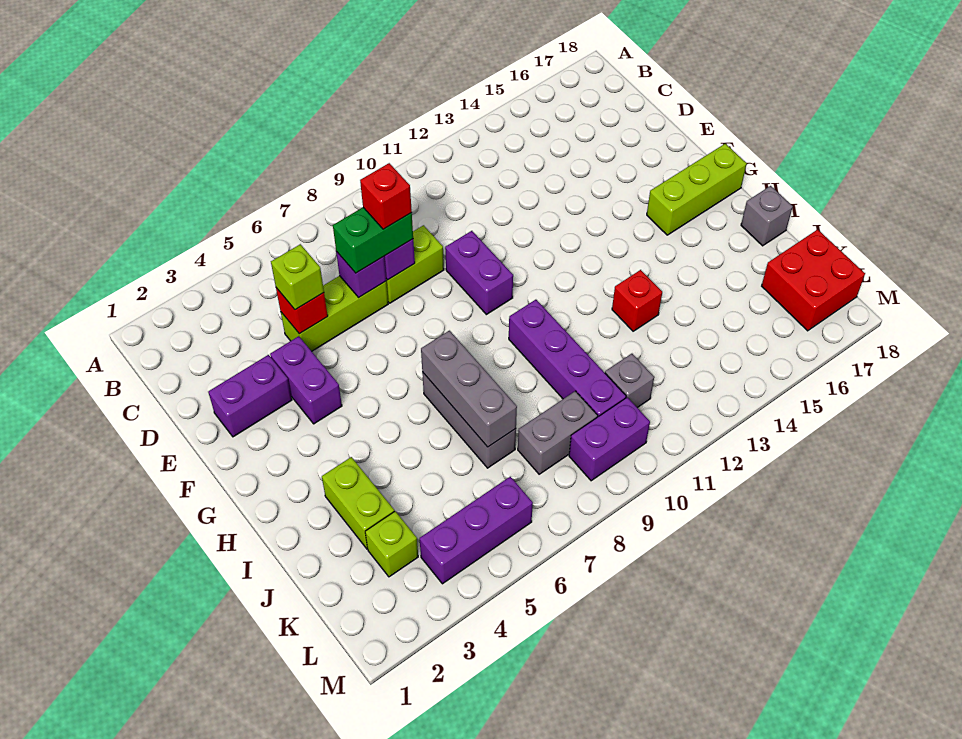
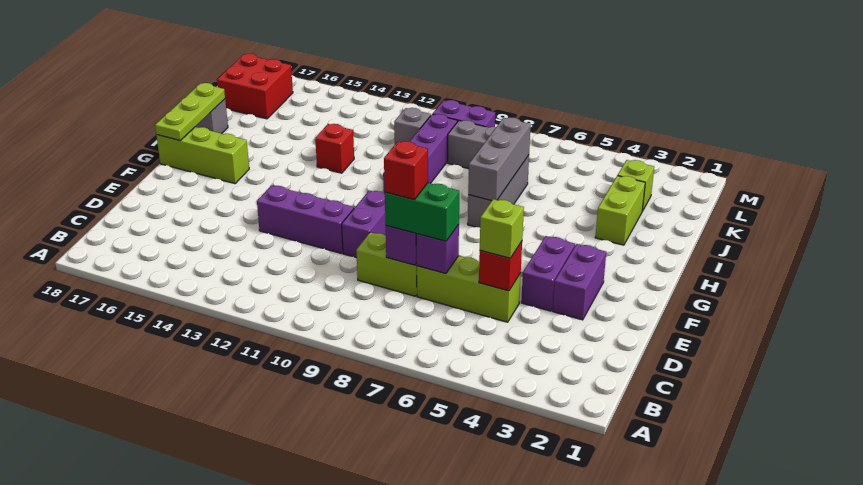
purple 1x2 brick [208,355,292,437] -> purple 1x2 brick turned to [553,244,606,320]
none -> lime 1x3 plate [155,83,225,140]
purple 1x3 brick [419,477,533,584] -> purple 1x3 brick moved to [257,185,354,253]

